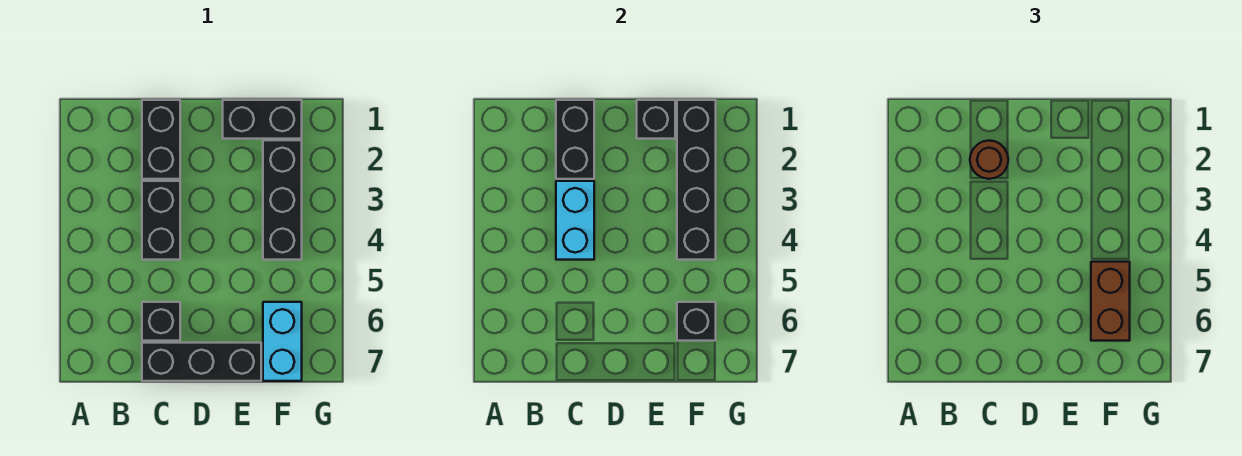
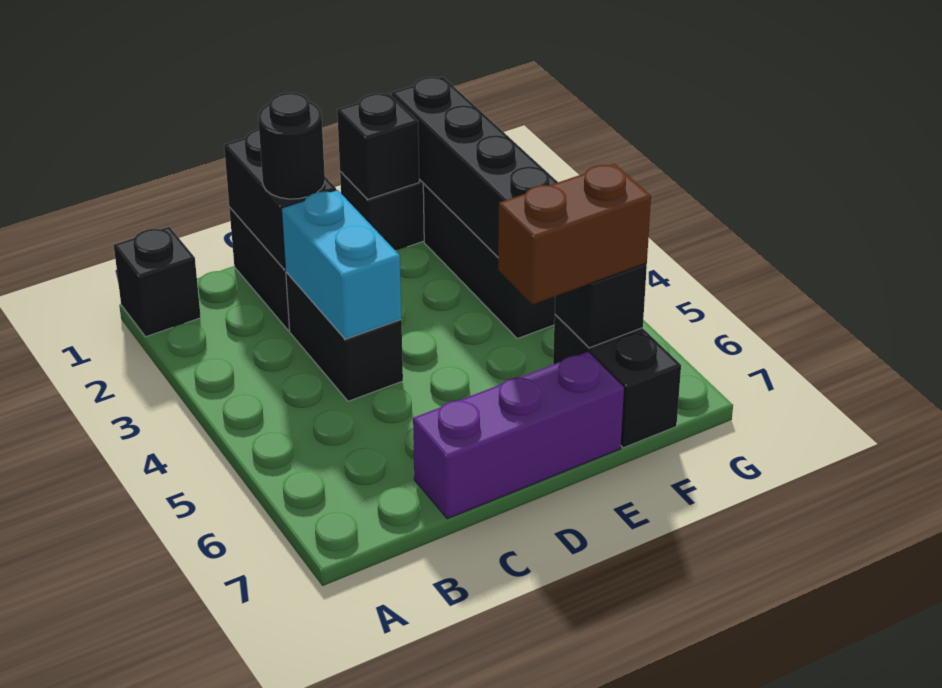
brown 1x1 round brick [970,141,1008,179] -> black 1x1 round brick [258,93,325,199]
black 1x1 brick [142,302,180,341] -> black 1x1 brick moved to [114,227,201,337]
black 1x3 brick [142,343,261,381] -> purple 1x3 brick [413,352,624,519]
brown 1x2 brick [1091,262,1130,341] -> brown 1x2 brick turned to [498,164,651,304]
cyan 1x2 brick [263,302,302,381] -> black 1x2 brick [553,315,681,448]

